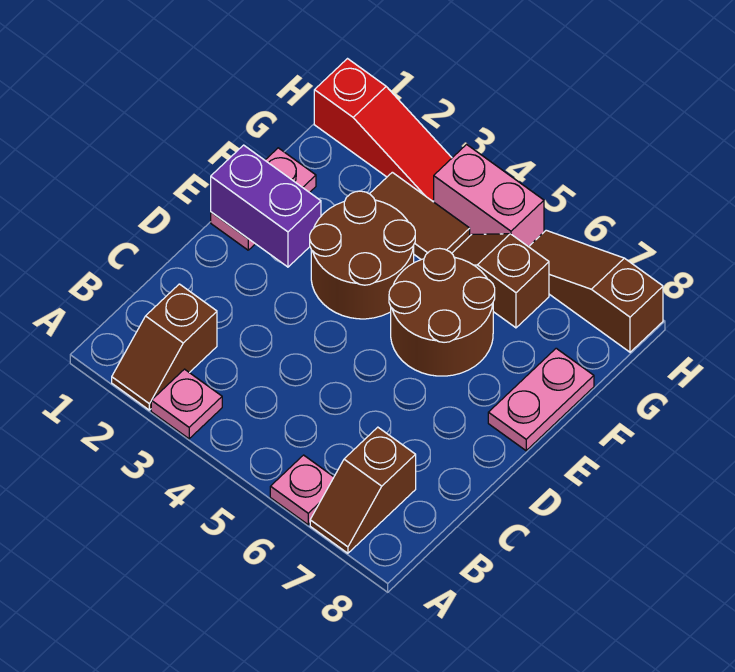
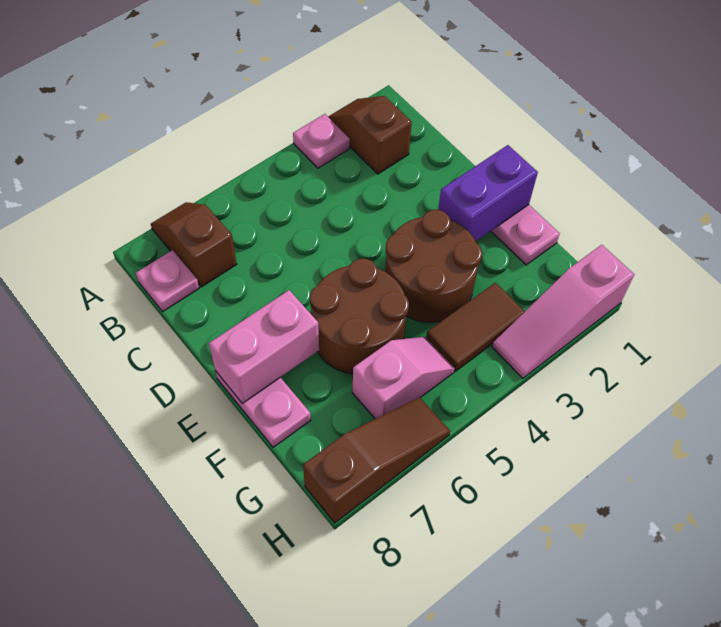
pink 1x1 plate [270,455,334,525] -> pink 1x1 plate moved to [136,250,199,311]
brown 1x2 slope [452,234,549,328] -> pink 1x2 slope [353,337,454,419]
red 1x3 slope [314,59,452,202] -> pink 1x3 slope [492,245,634,378]
pink 1x2 brick [434,145,544,247] -> pink 1x2 brick moved to [209,290,319,403]

